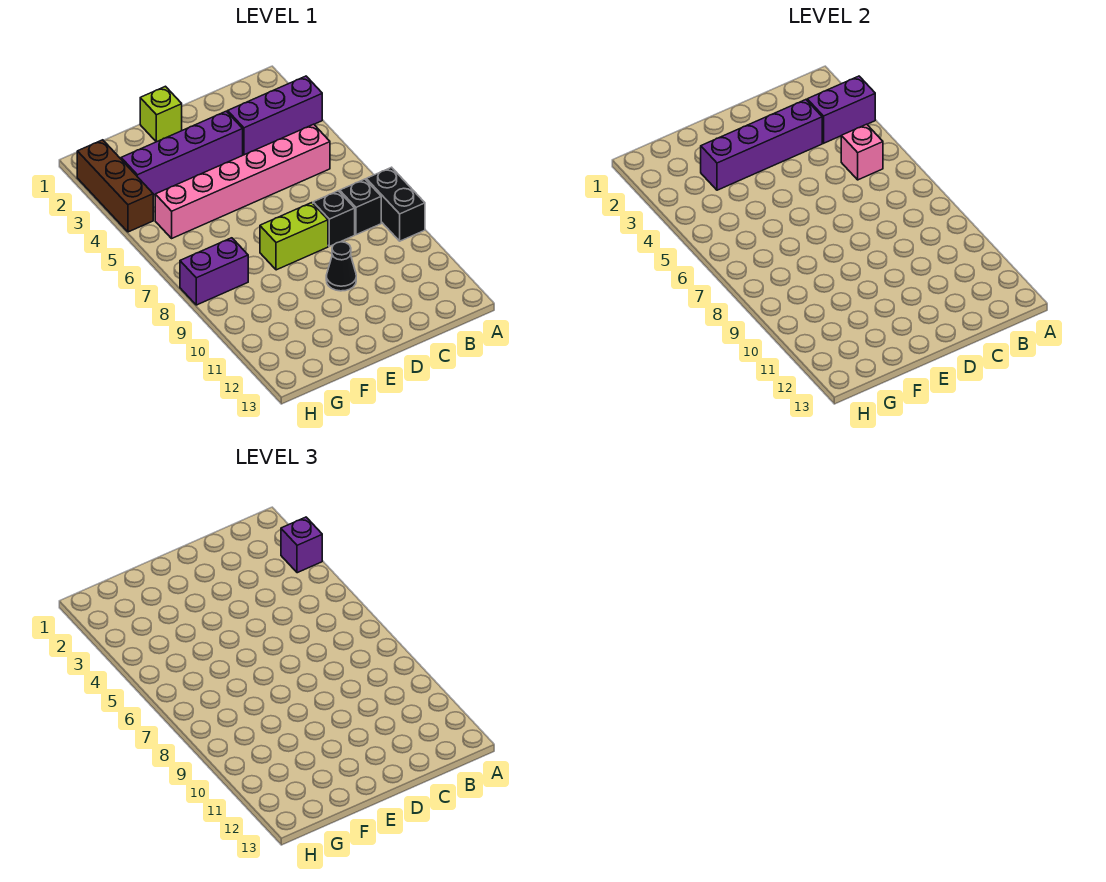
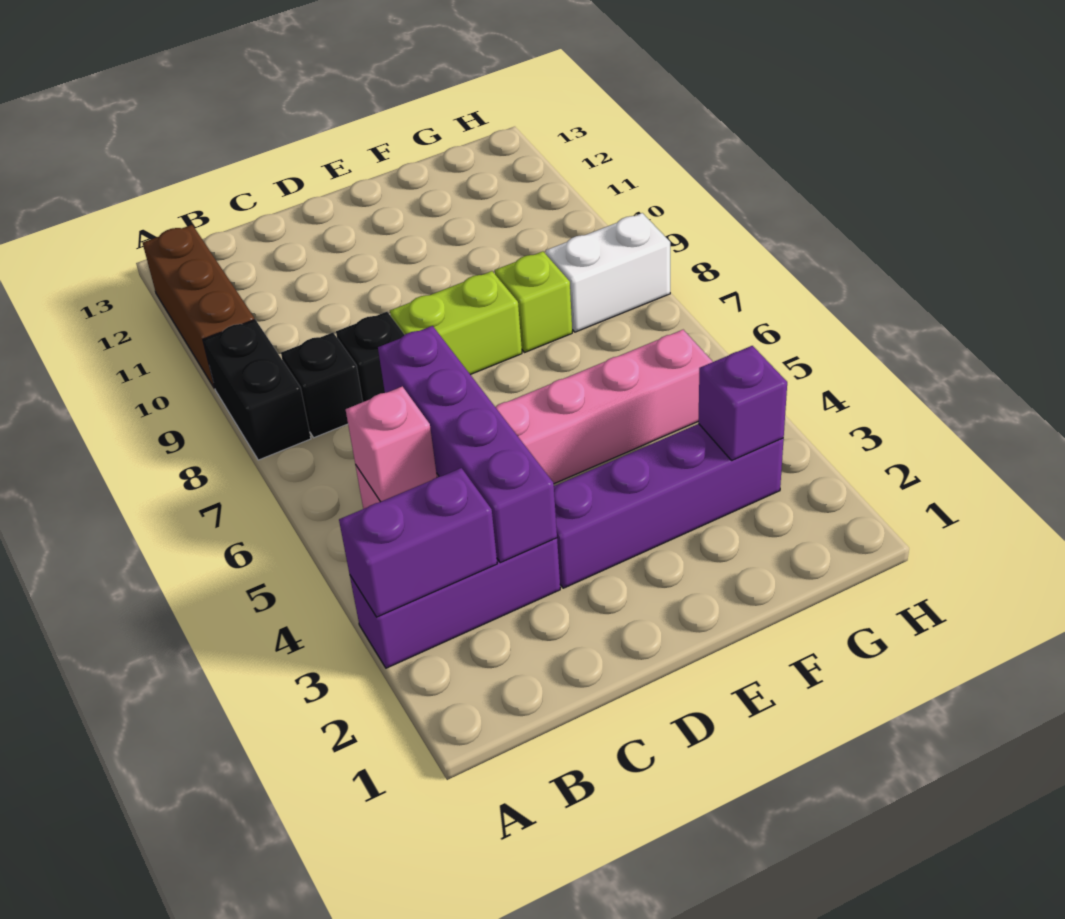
purple 1x1 brick [281,517,322,573] -> purple 1x1 brick moved to [698,346,787,460]
purple 1x4 brick [701,100,822,190] -> purple 1x4 brick turned to [378,326,557,563]
black 1x1 cone [326,242,356,291] -> none
lime 1x1 brick [140,86,182,142] -> lime 1x1 brick moved to [495,251,572,352]
purple 1x2 brick [180,238,248,305] -> white 1x2 brick [546,213,670,332]
brown 1x3 brick [77,140,153,232] -> brown 1x3 brick moved to [143,225,255,389]

